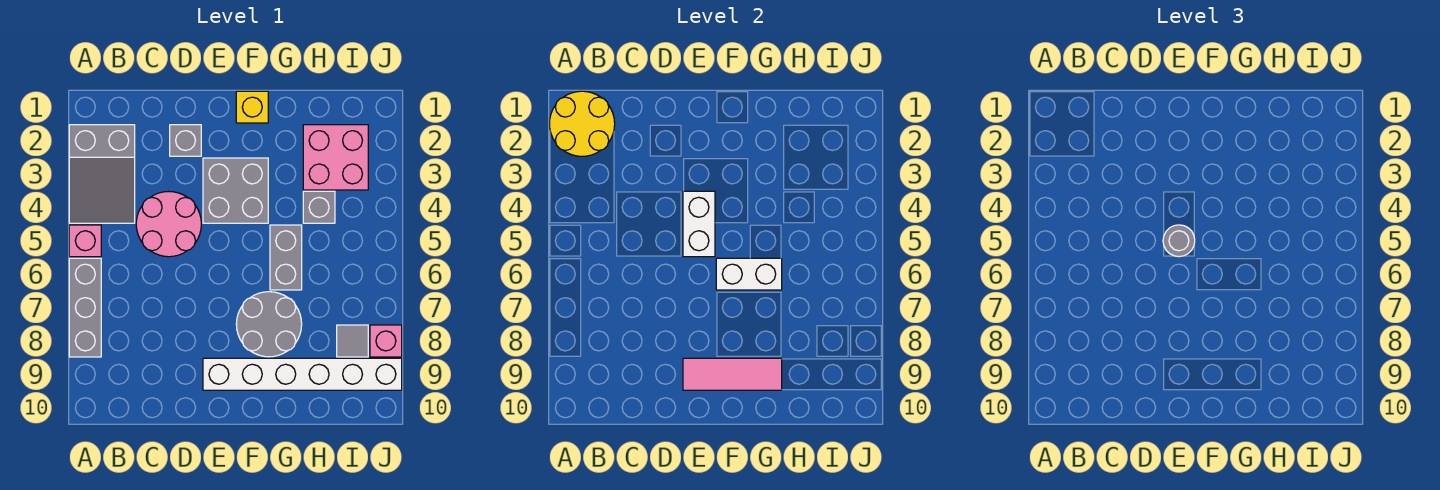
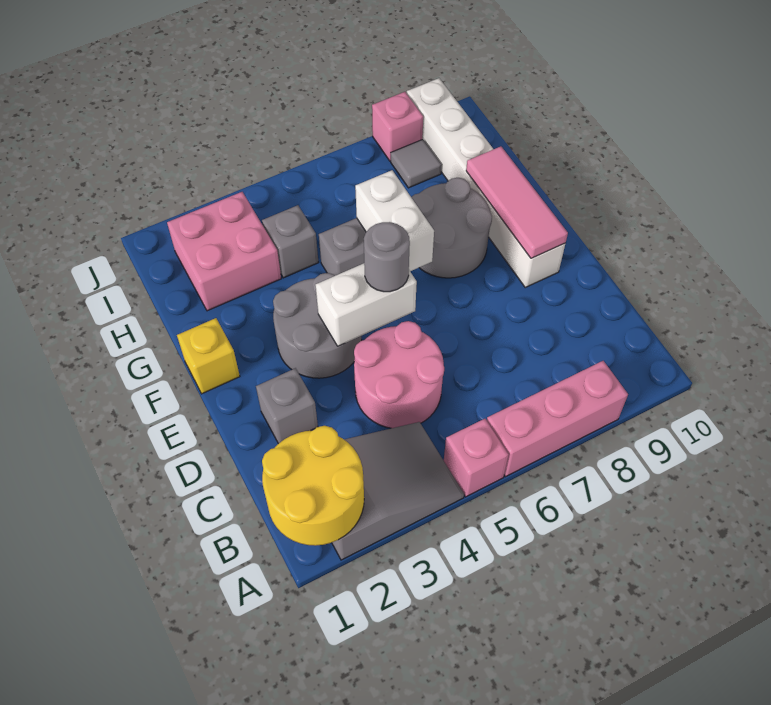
grey 1x3 brick [69,258,101,357] -> pink 1x3 brick [487,361,628,477]
grey 2x2 brick [203,158,268,223] -> grey 2x2 round brick [273,273,362,378]

